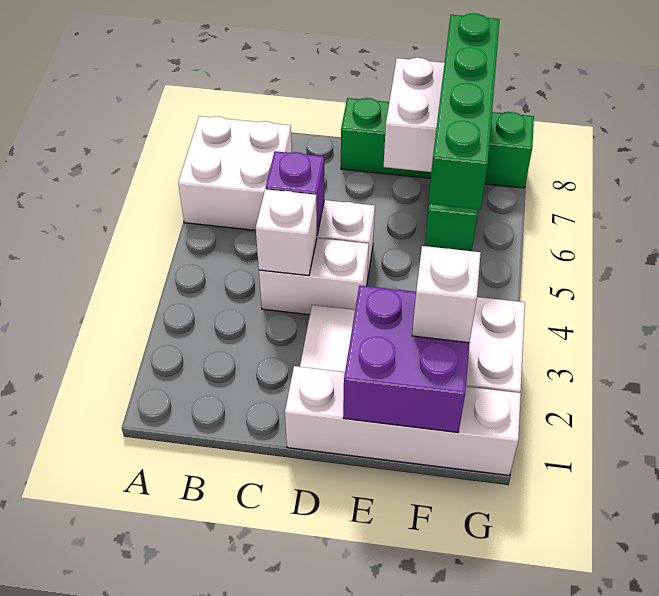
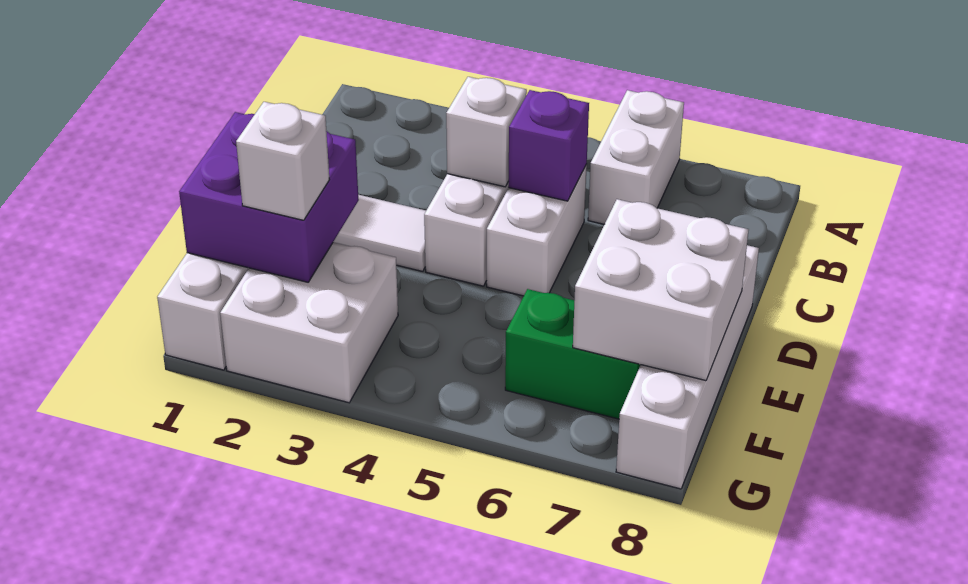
white 2x2 brick [178,116,292,230] -> white 1x2 brick [588,90,684,224]
green 1x4 brick [341,98,534,188] -> white 1x4 brick [616,245,759,489]
green 1x4 brick [428,14,500,209] -> none

